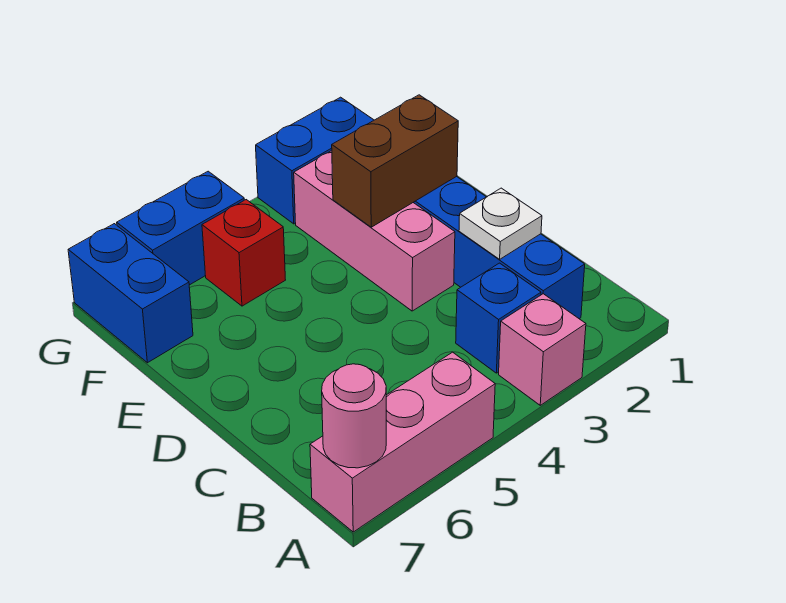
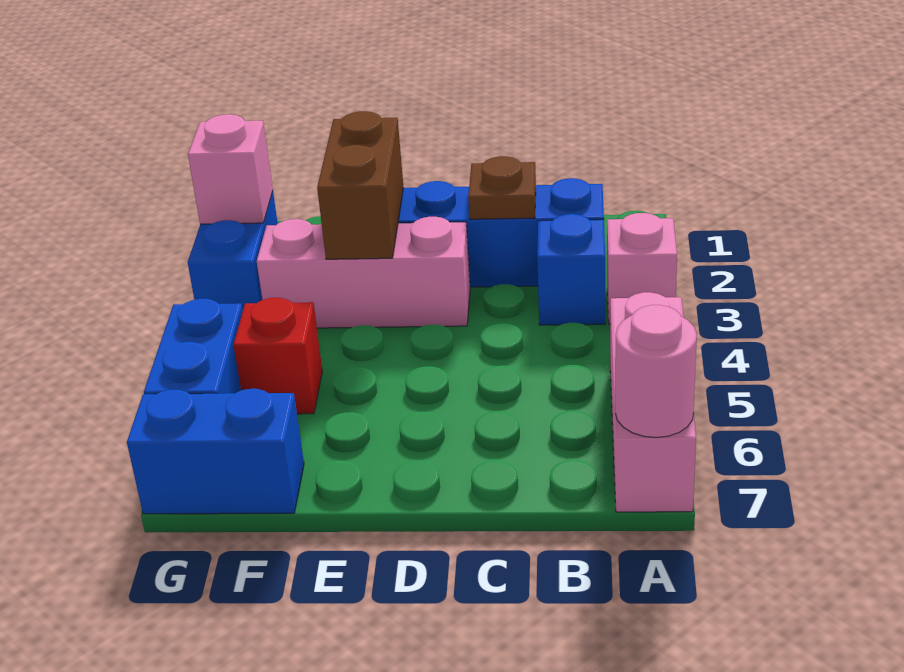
white 1x1 plate [459,188,542,259] -> brown 1x1 plate [468,156,536,219]
none -> pink 1x1 brick [188,114,273,224]

